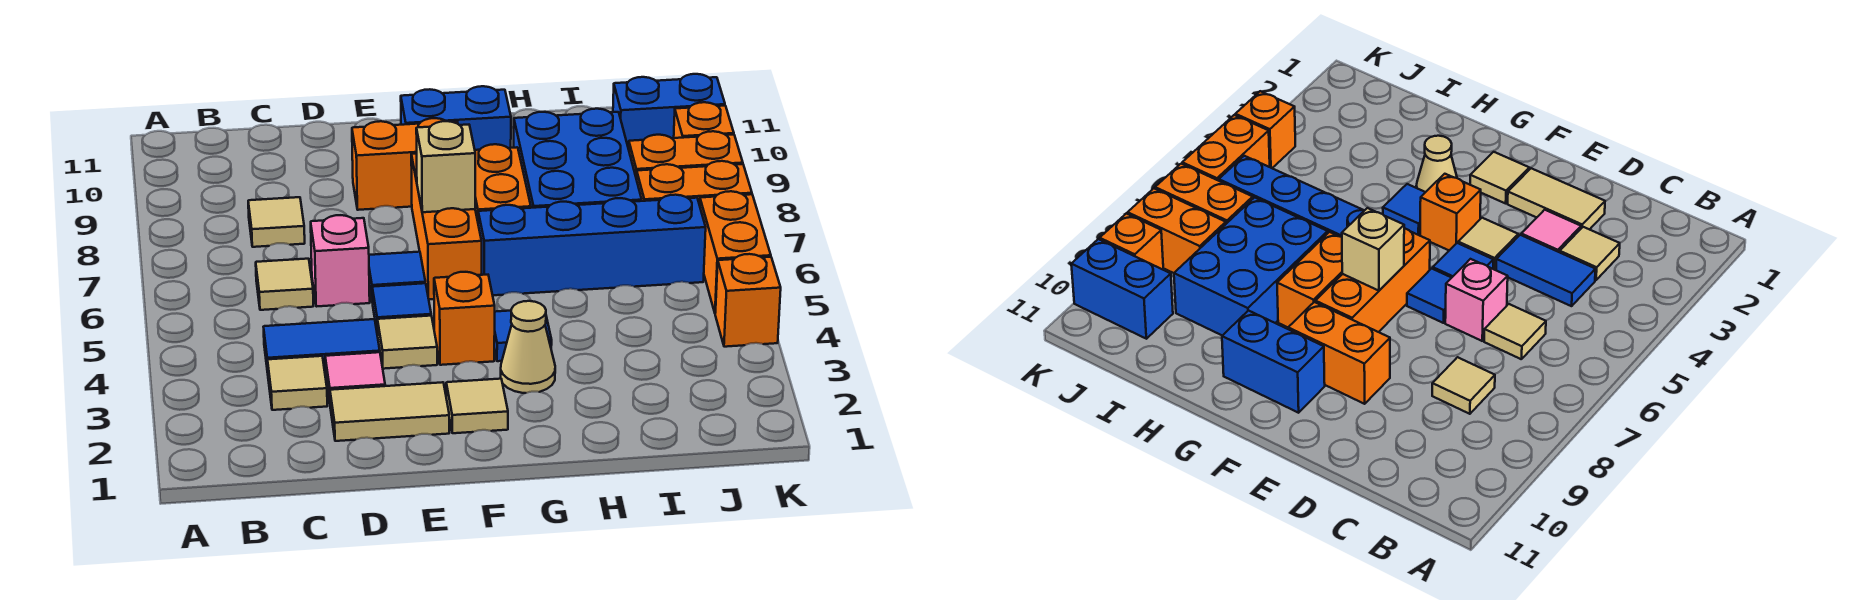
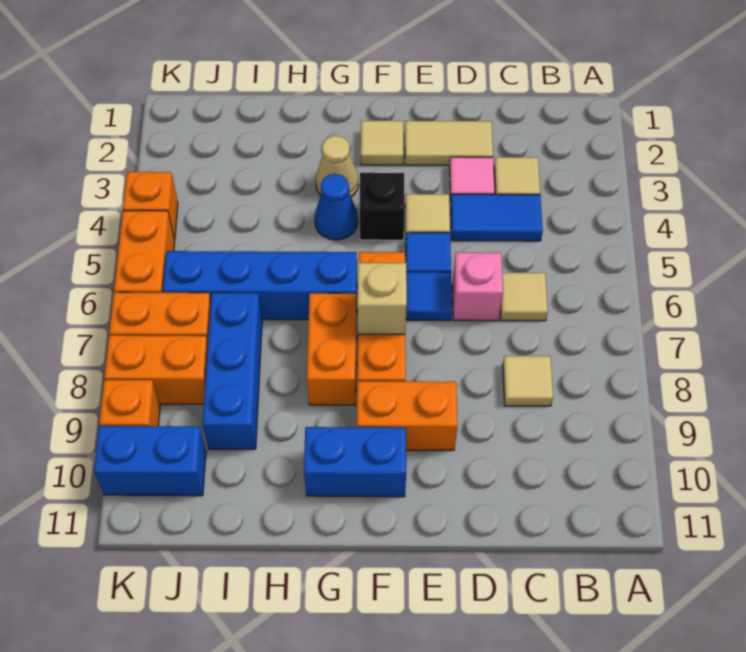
orange 1x1 brick [434,272,495,365] -> black 1x1 brick [360,173,405,240]
blue 1x1 tile [494,311,552,361] -> blue 1x1 cone [314,174,358,240]
blue 2x3 brick [514,109,642,208] -> blue 1x3 brick [202,293,262,449]

